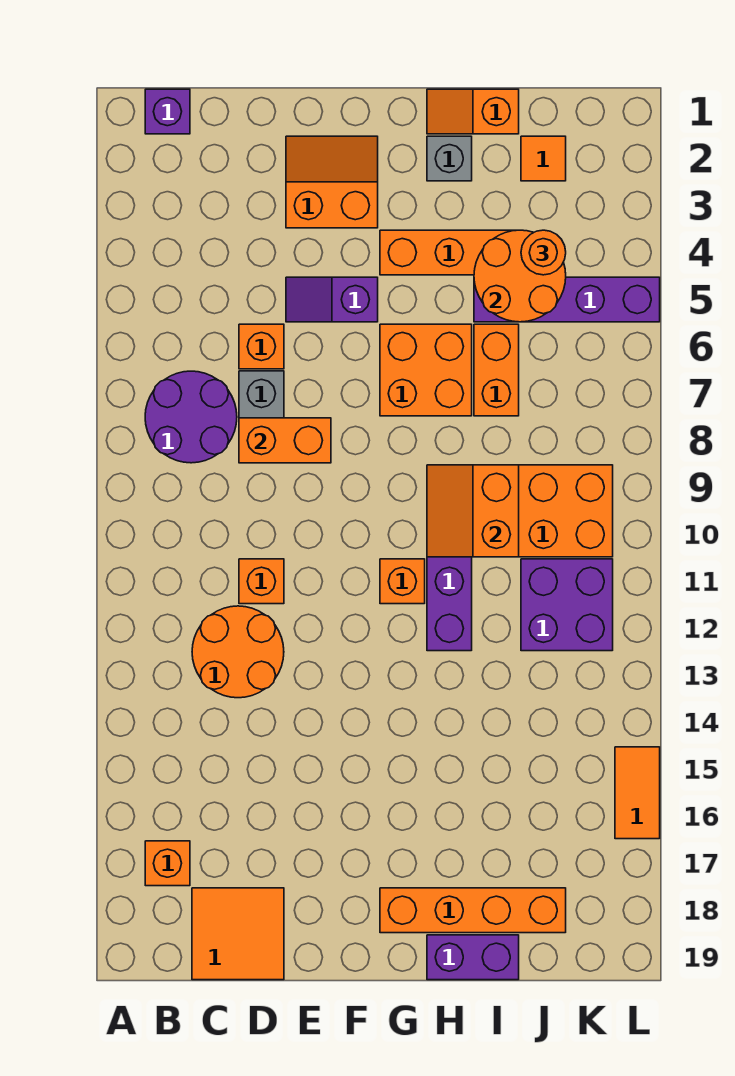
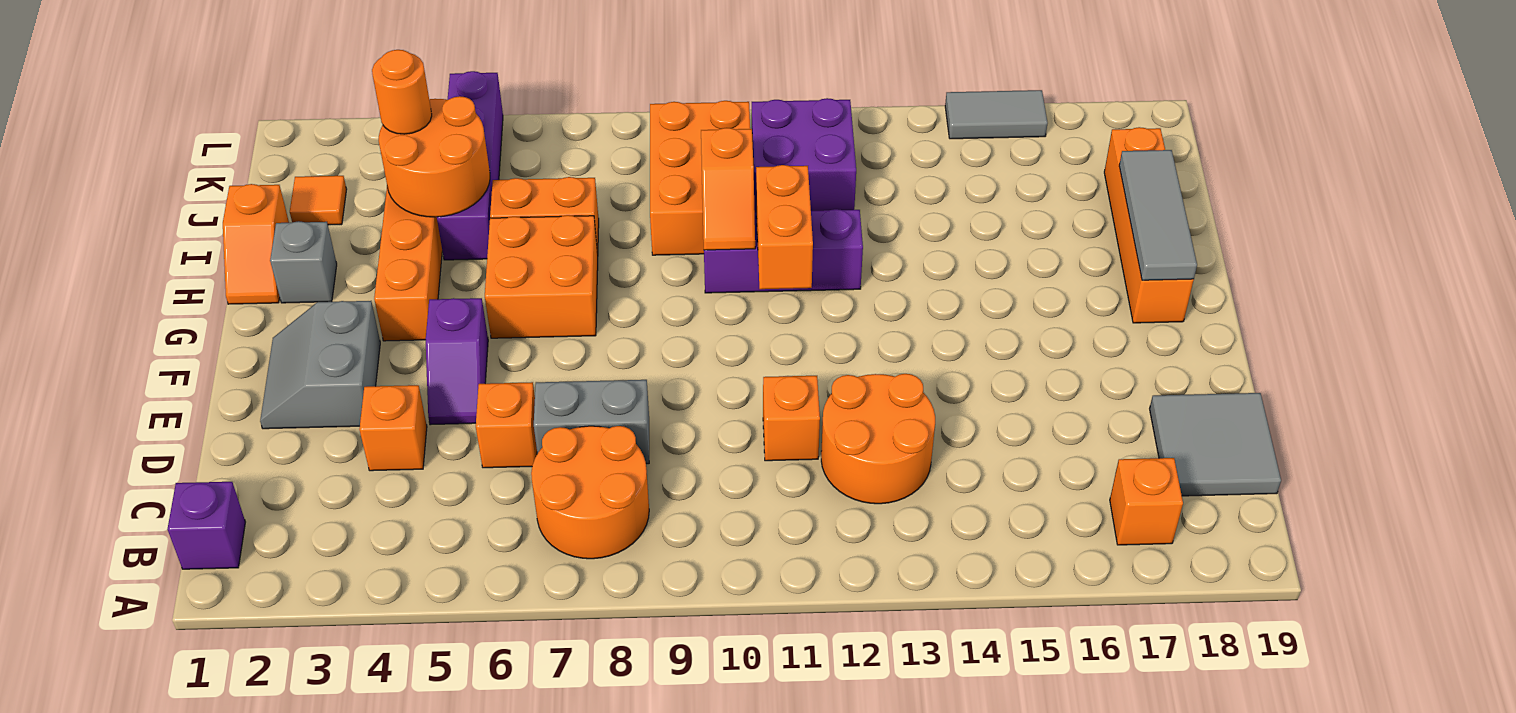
purple 2x2 round brick [145,371,237,463] -> orange 2x2 round brick [531,426,649,559]
orange 2x2 tile [192,888,284,980] -> grey 2x2 tile [1150,393,1281,496]
orange 1x2 brick [239,418,331,463] -> orange 1x2 brick moved to [756,165,813,289]
orange 2x2 slope [286,136,378,228] -> grey 2x2 slope [260,301,380,429]
orange 1x1 brick [380,559,425,604] -> orange 1x1 brick moved to [359,385,427,471]
none -> grey 1x3 tile [1119,150,1197,280]
orange 2x2 slope [427,465,519,557] -> orange 1x2 slope [701,128,755,250]
purple 1x2 brick [427,935,519,980] -> none
orange 1x2 tile [615,747,660,839] -> grey 1x2 tile [945,90,1048,139]

